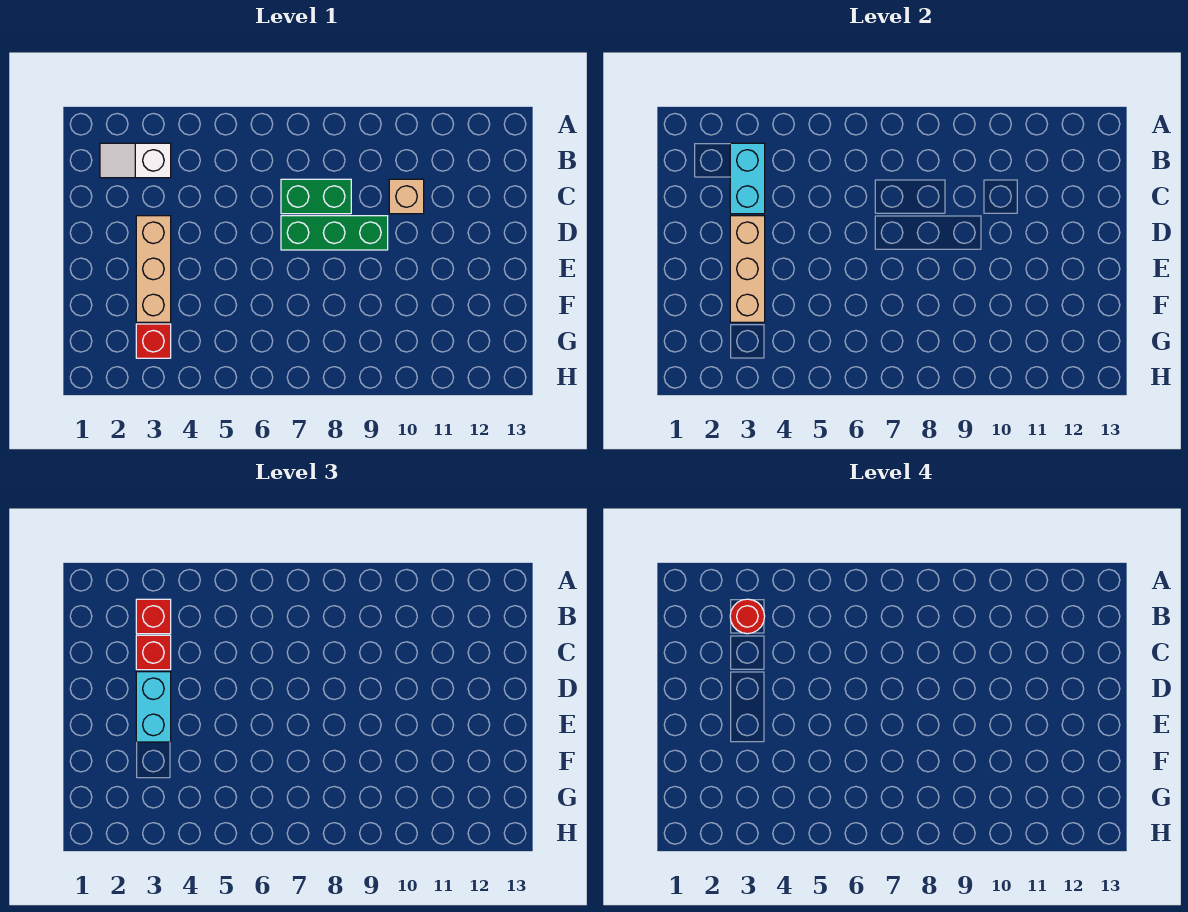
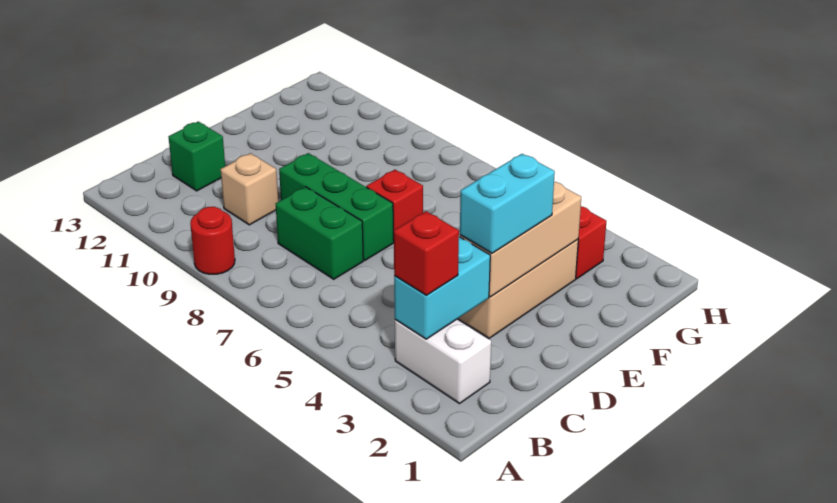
white 1x2 slope [100,143,171,178] -> white 1x2 brick [395,319,491,404]
red 1x1 round brick [730,599,765,634] -> red 1x1 round brick moved to [190,207,235,274]
red 1x1 brick [136,635,171,670] -> red 1x1 brick moved to [366,170,423,240]
none -> green 1x1 brick [169,121,225,191]

